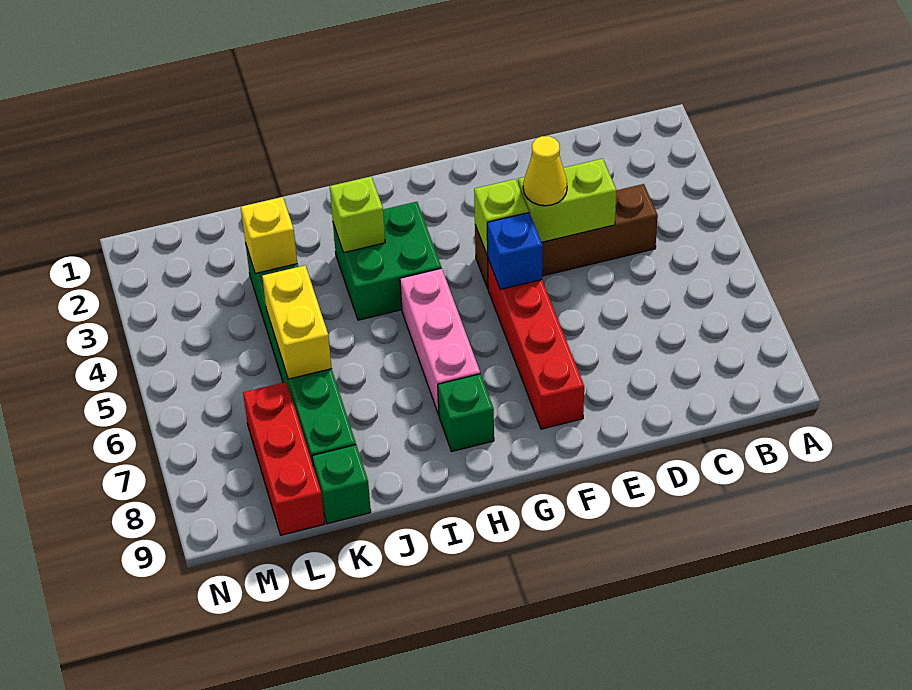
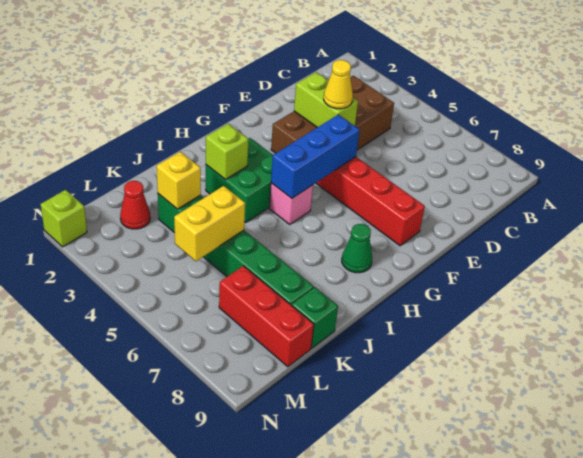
brown 1x4 brick [475,184,658,288] -> brown 2x4 brick [271,76,394,153]
lime 1x2 brick [518,159,616,242] -> lime 1x2 brick turned to [294,72,358,127]
lime 1x1 brick [474,179,529,255] -> lime 1x1 brick moved to [41,190,87,247]
blue 1x1 brick [487,213,542,289] -> blue 1x3 brick [271,115,360,198]
pink 1x3 brick [400,268,480,415] -> pink 1x1 brick [269,183,313,224]
green 1x1 brick [438,374,494,452] -> green 1x1 cone [342,224,372,273]
yellow 1x2 brick [262,266,332,379] -> yellow 1x2 brick turned to [174,186,245,261]
none -> red 1x1 cone [120,181,150,229]

